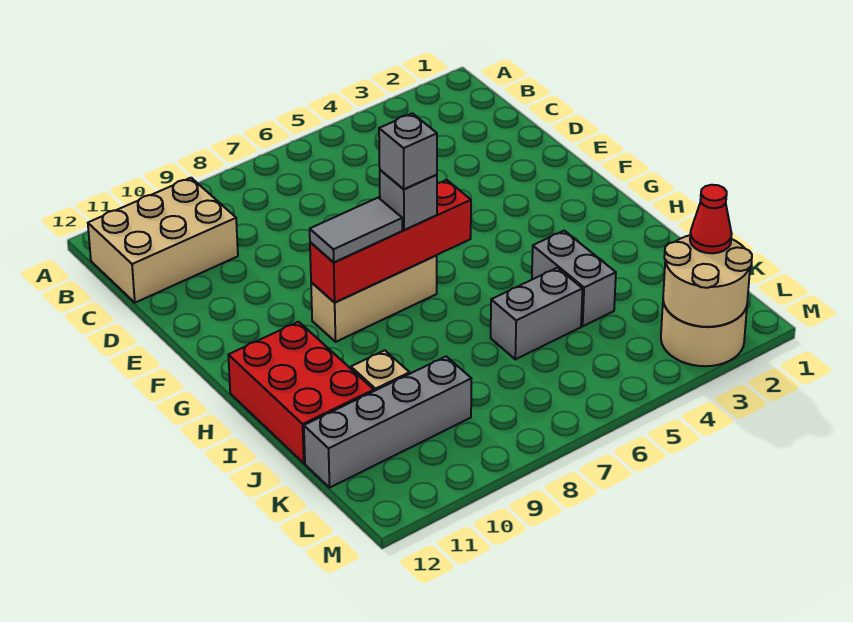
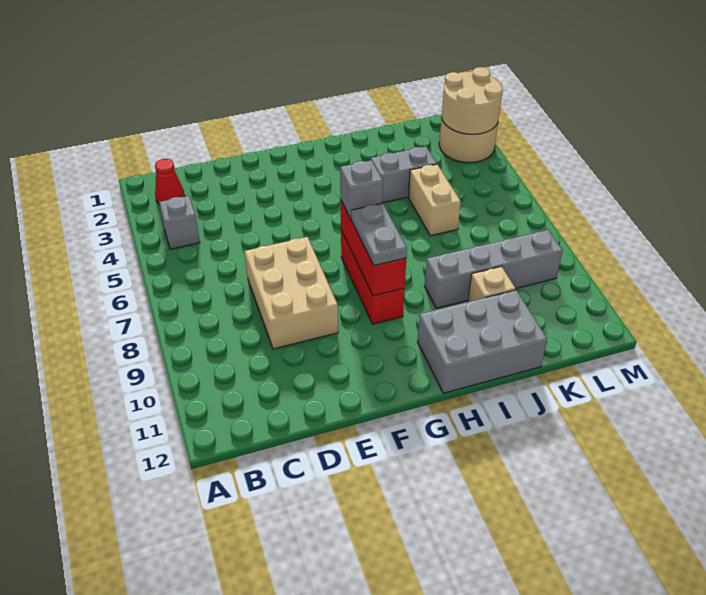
tan 2x3 brick [88,178,238,303] -> tan 2x3 brick moved to [245,237,338,349]
red 1x4 brick [310,180,471,303] -> red 1x3 brick [341,201,406,296]
tan 1x3 brick [311,255,437,342] -> red 1x3 brick [341,230,405,324]
grey 1x1 brick [379,113,437,189] -> grey 1x1 brick moved to [159,196,200,249]
grey 1x2 tile [310,198,402,262] -> grey 1x2 plate [351,203,407,266]
red 2x3 brick [228,322,374,463] -> grey 2x3 brick [417,290,547,393]
grey 1x2 brick [491,268,582,359] -> tan 1x2 brick [409,164,461,236]
grey 1x4 brick [304,356,472,488] -> grey 1x4 brick turned to [425,230,563,308]
red 1x1 cone [690,185,732,253] -> red 1x1 cone moved to [155,159,185,205]

